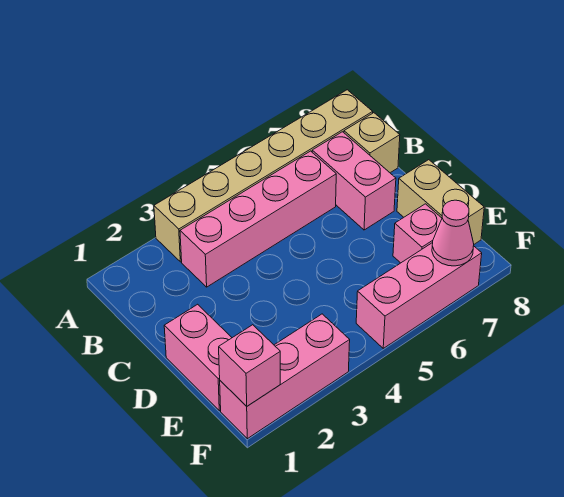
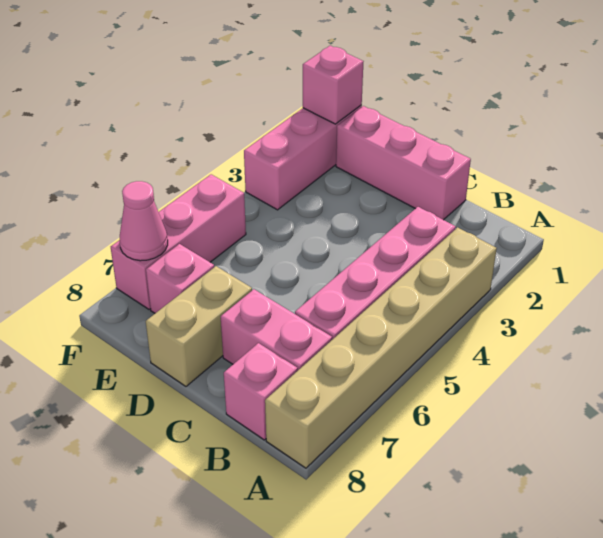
tan 1x1 brick [344,113,400,173] -> pink 1x1 brick [224,343,298,440]
pink 1x2 brick [164,304,232,411] -> pink 1x3 brick [336,106,471,220]
tan 1x2 brick [397,160,484,244] -> tan 1x2 brick turned to [146,266,252,386]

